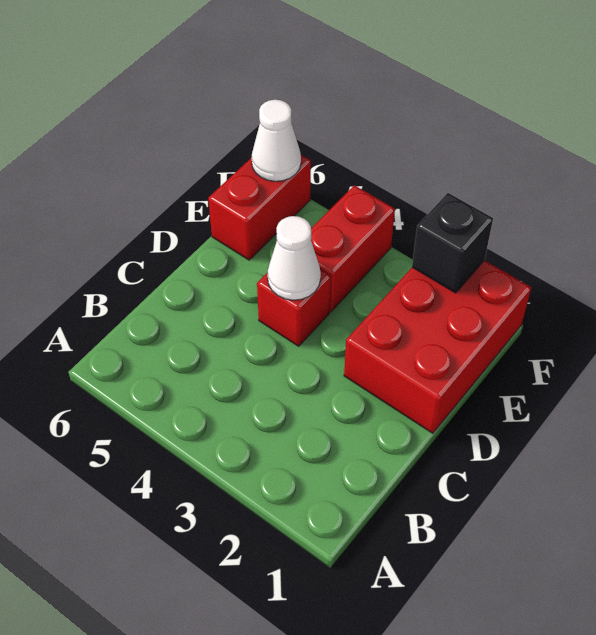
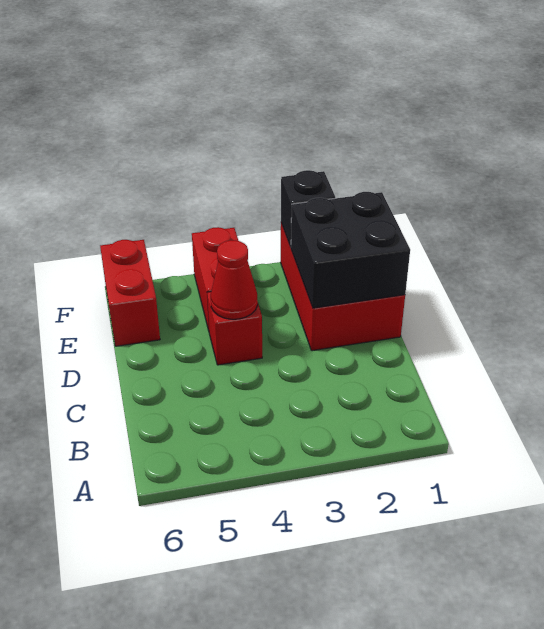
none -> black 2x2 brick [291,192,410,308]
white 1x1 cone [267,216,321,300] -> red 1x1 cone [211,240,258,319]
white 1x1 cone [252,100,301,181] -> none

